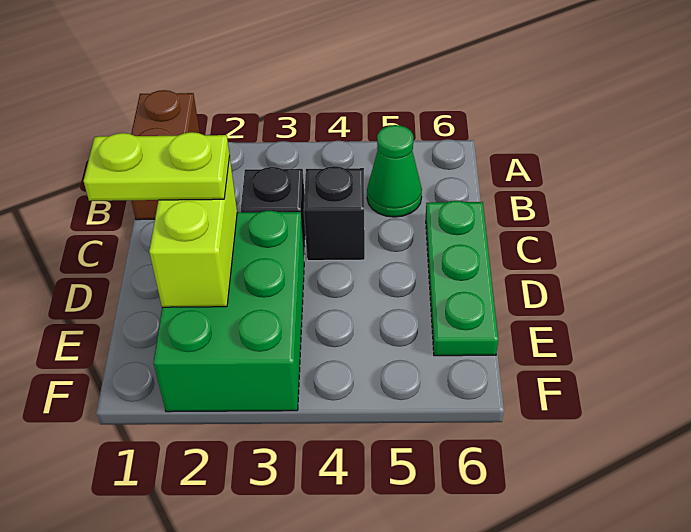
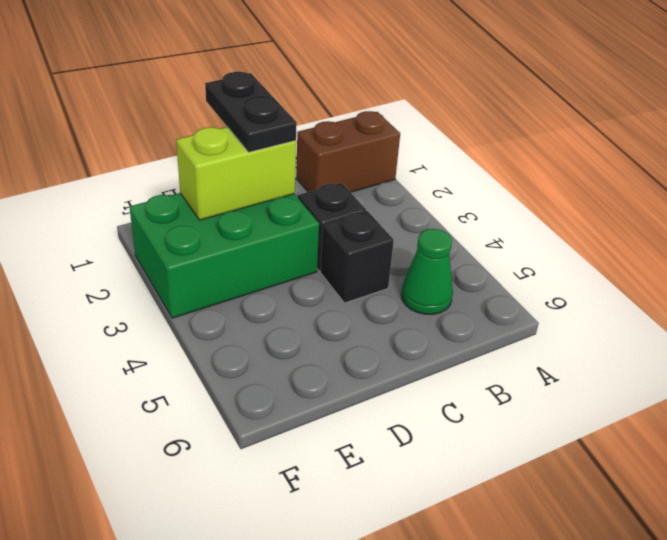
green 1x3 plate [426,201,498,356] -> none
lime 1x2 plate [84,132,230,201] -> black 1x2 plate [205,72,297,152]

